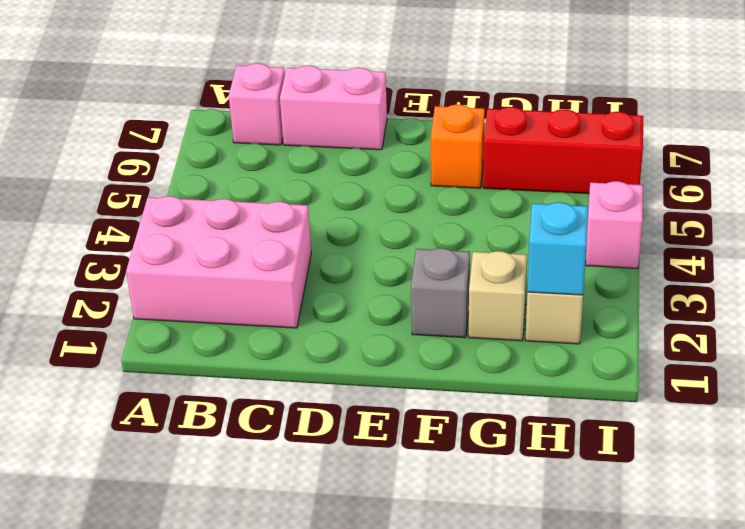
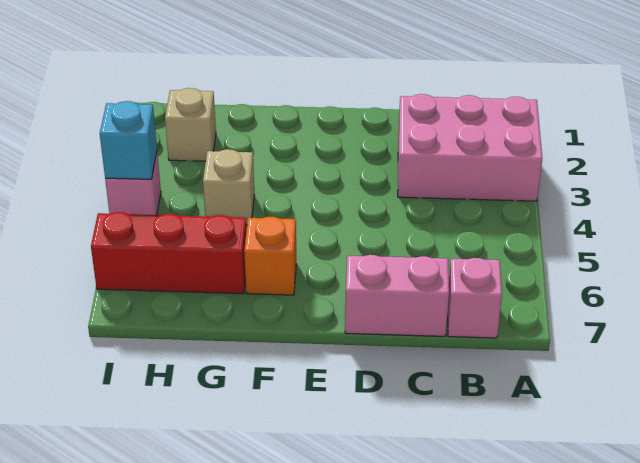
grey 1x1 brick [411,248,470,338] -> none
tan 1x1 brick [469,251,527,341] -> tan 1x1 brick moved to [203,149,254,225]
cyan 1x1 brick [527,202,588,295] -> cyan 1x1 brick moved to [100,101,157,179]

